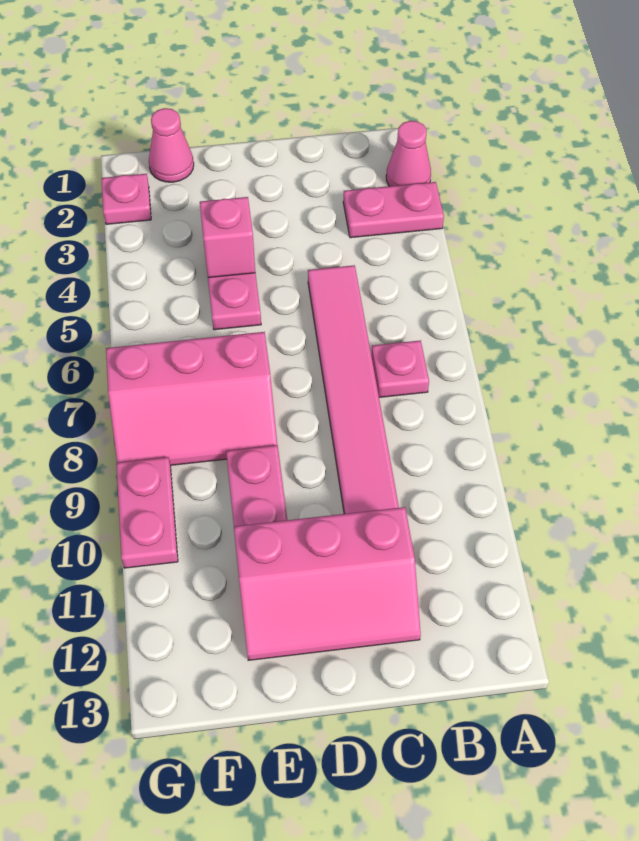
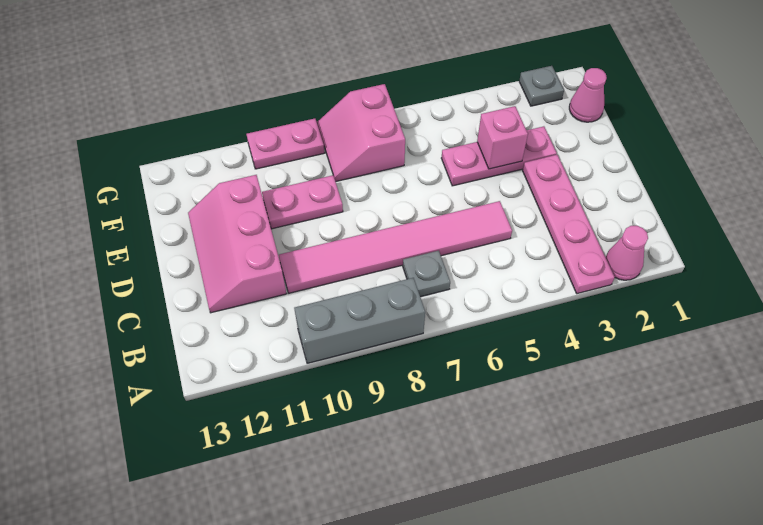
pink 1x2 plate [343,182,444,238] -> pink 1x4 plate [523,155,615,294]
none -> grey 1x3 brick [294,278,425,363]
pink 1x1 plate [371,340,429,397] -> grey 1x1 plate [403,251,450,297]
pink 2x3 slope [106,332,277,465] -> pink 2x2 slope [318,84,405,182]
pink 1x1 plate [101,174,151,224] -> grey 1x1 plate [519,66,564,106]

